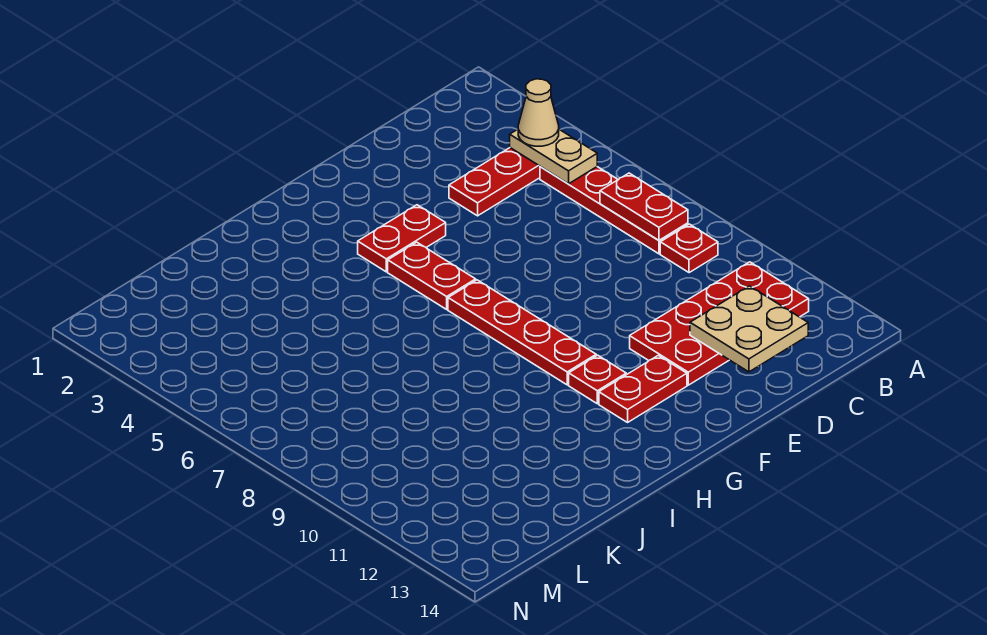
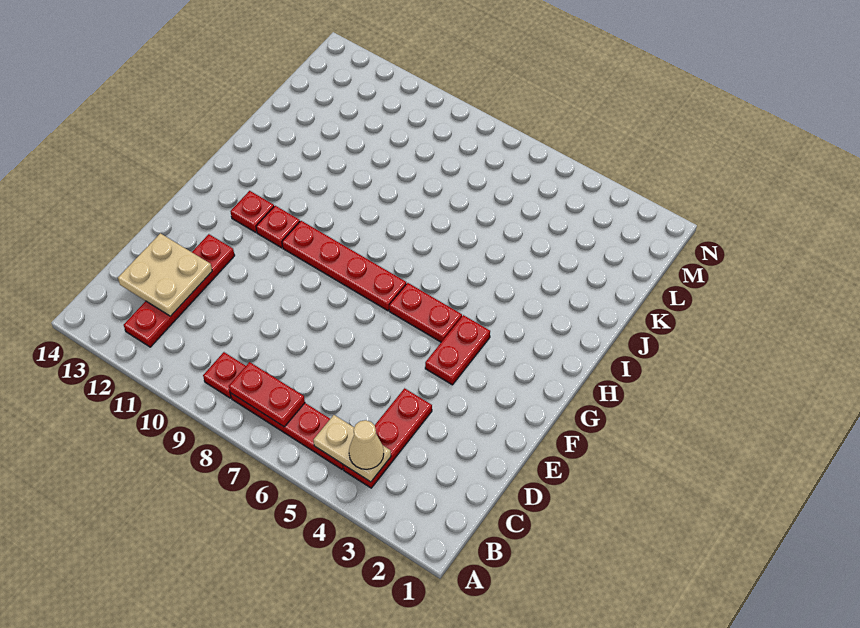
red 2x4 plate [630,262,809,385] -> red 1x4 plate [124,234,235,347]
red 1x2 plate [599,355,687,422] -> red 1x1 plate [230,191,274,232]

